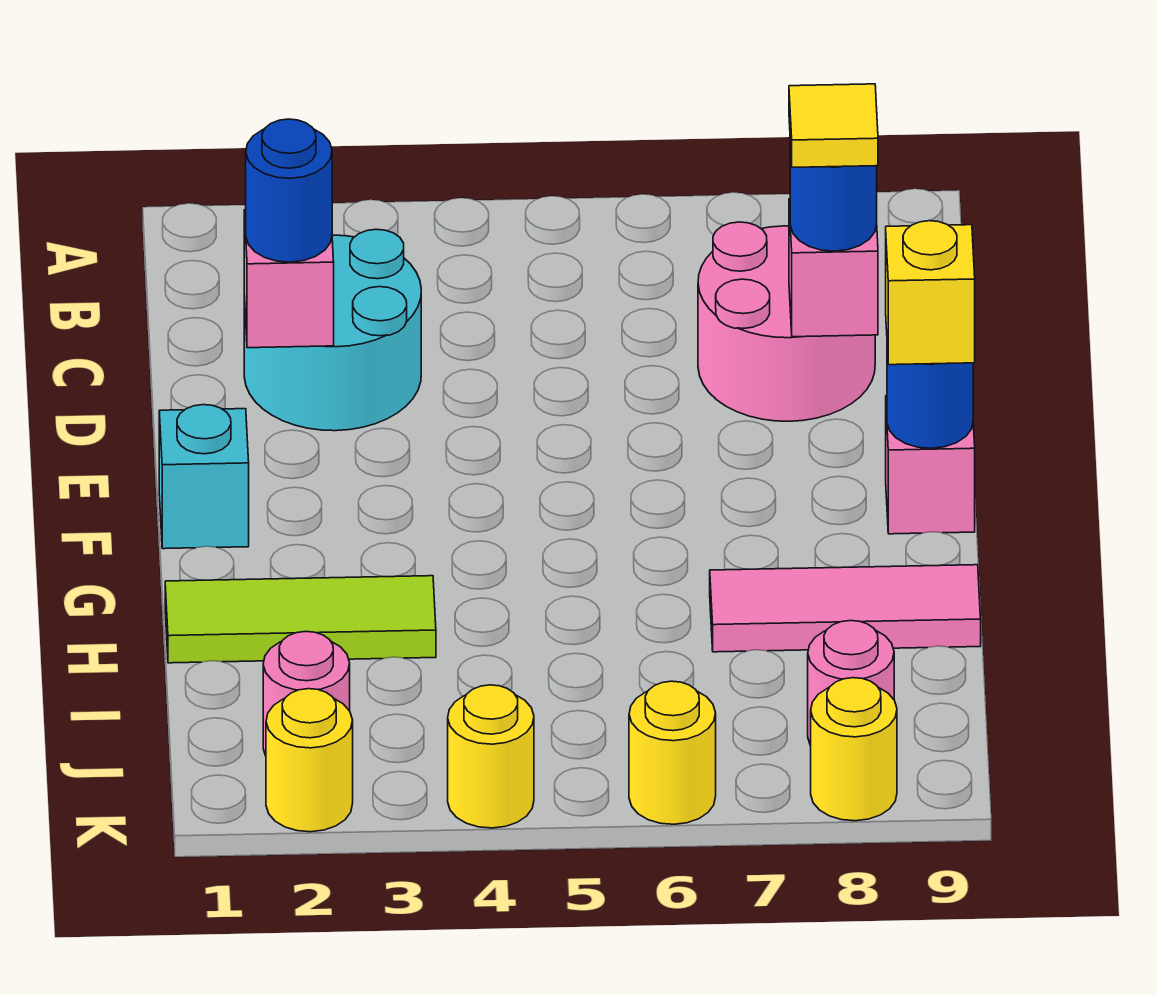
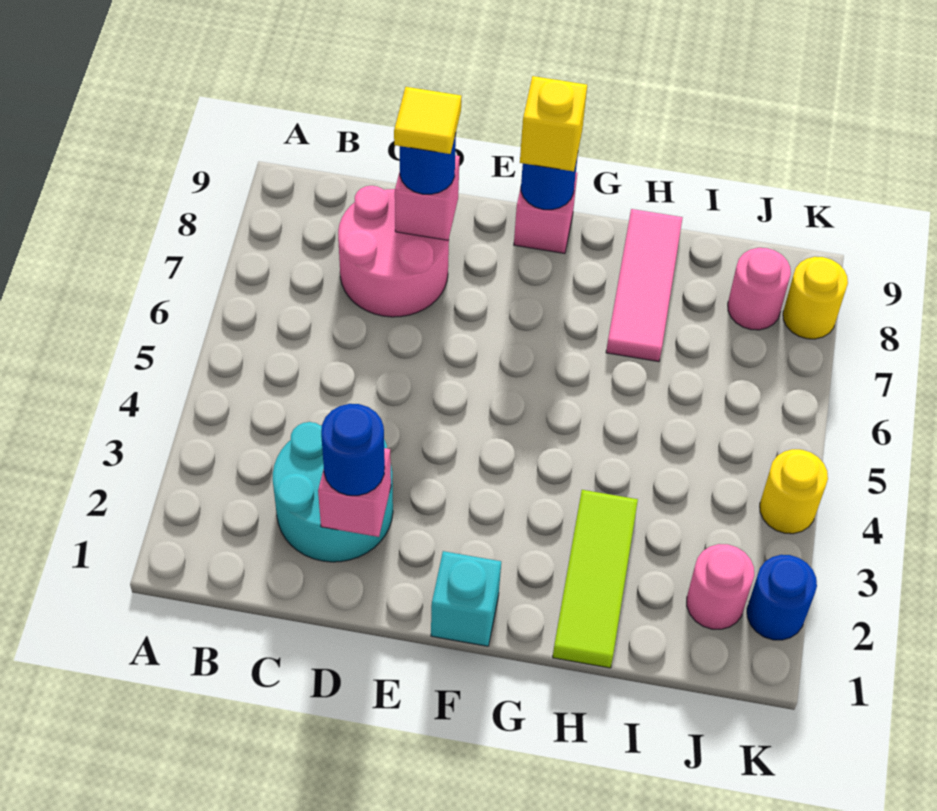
yellow 1x1 round brick [266,689,353,832] -> blue 1x1 round brick [747,555,817,640]
yellow 1x1 round brick [629,681,716,824] -> none

